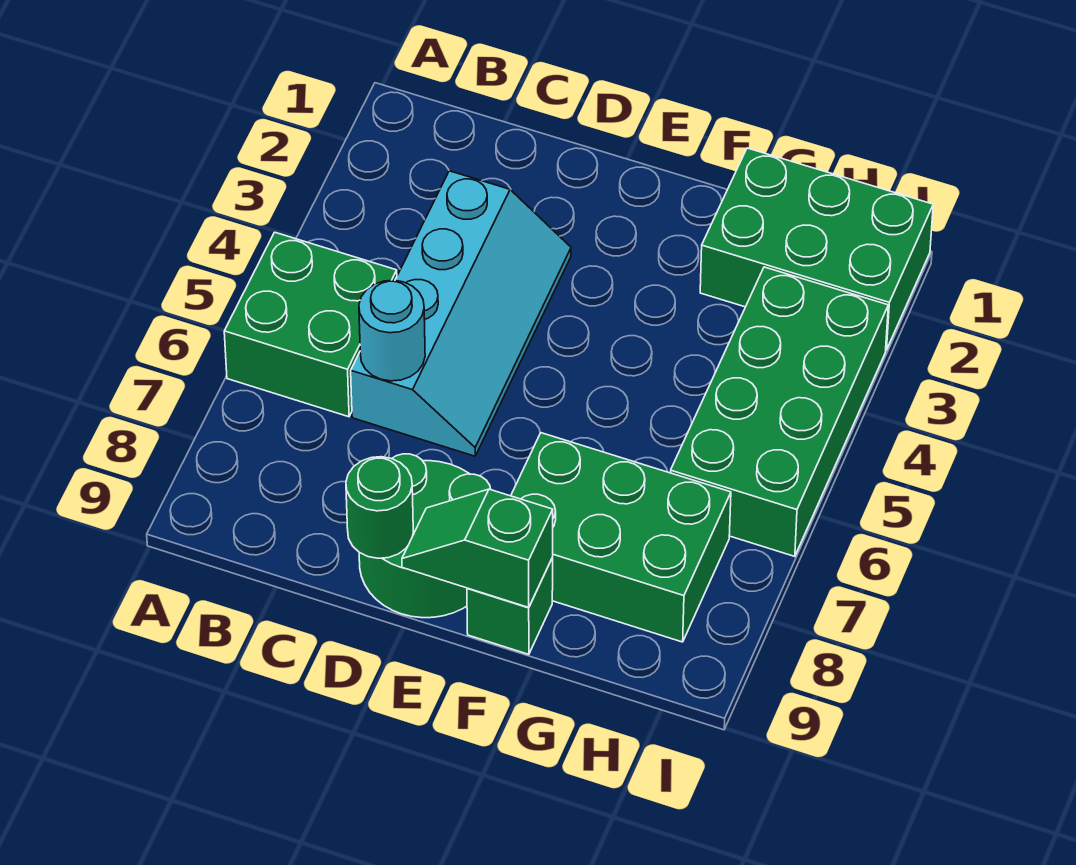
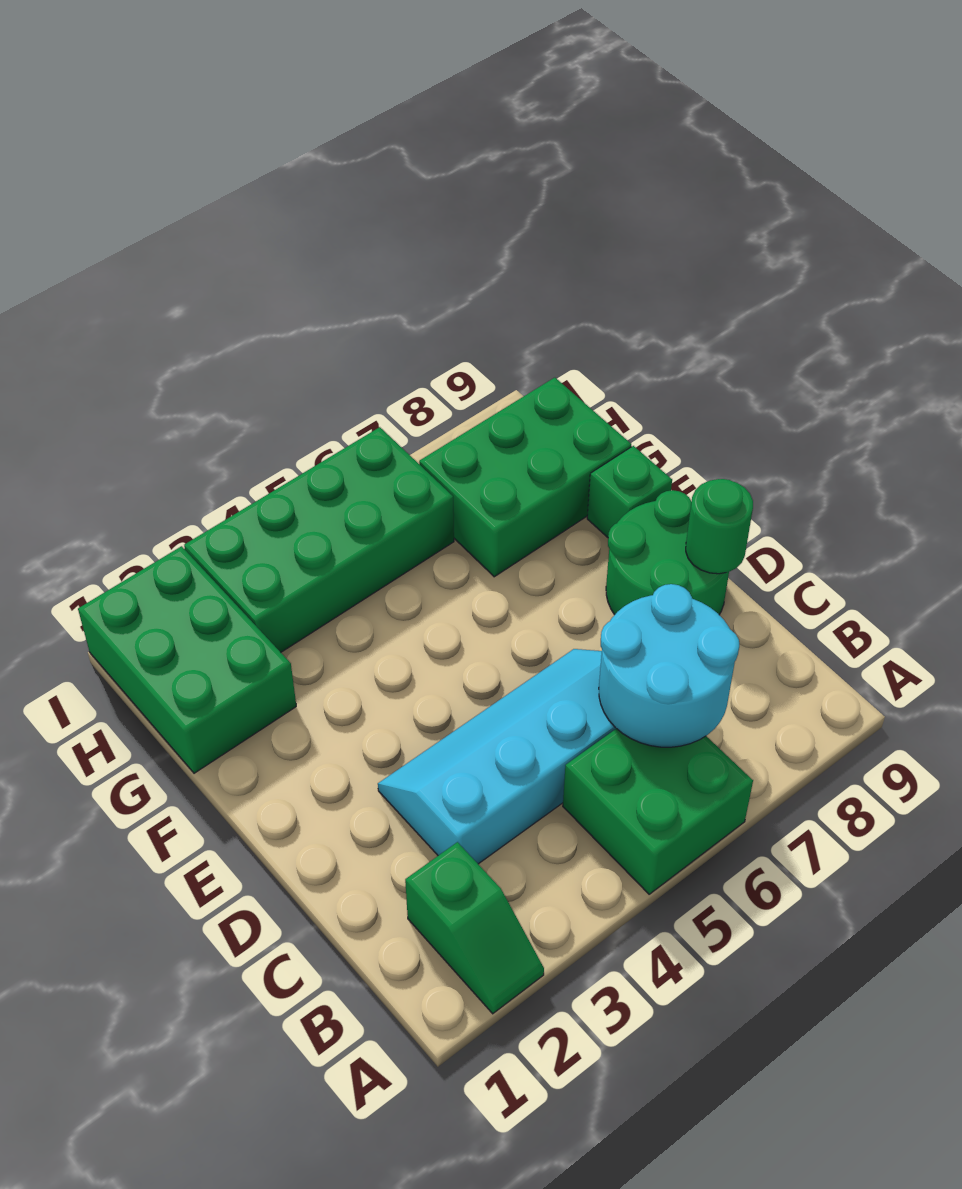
cyan 1x1 round brick [359,280,425,381] -> cyan 2x2 round brick [599,584,739,747]
green 1x2 slope [402,489,553,607] -> green 1x2 slope moved to [405,842,544,1014]
green 2x3 brick [511,433,731,642] -> green 2x3 brick turned to [419,378,631,577]

